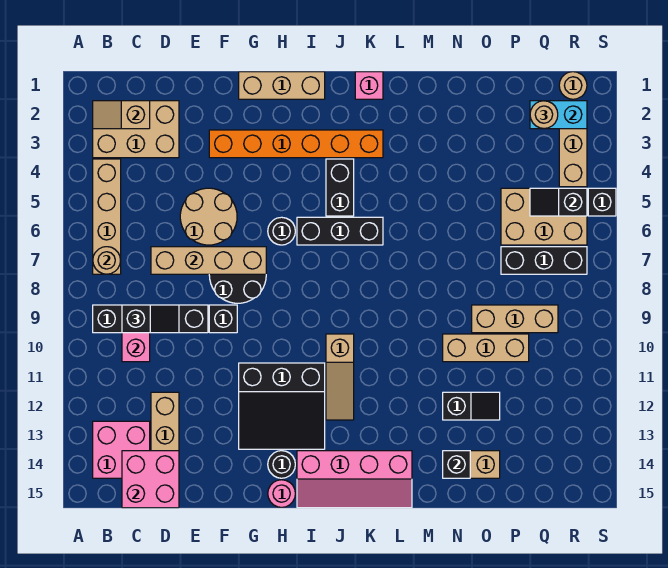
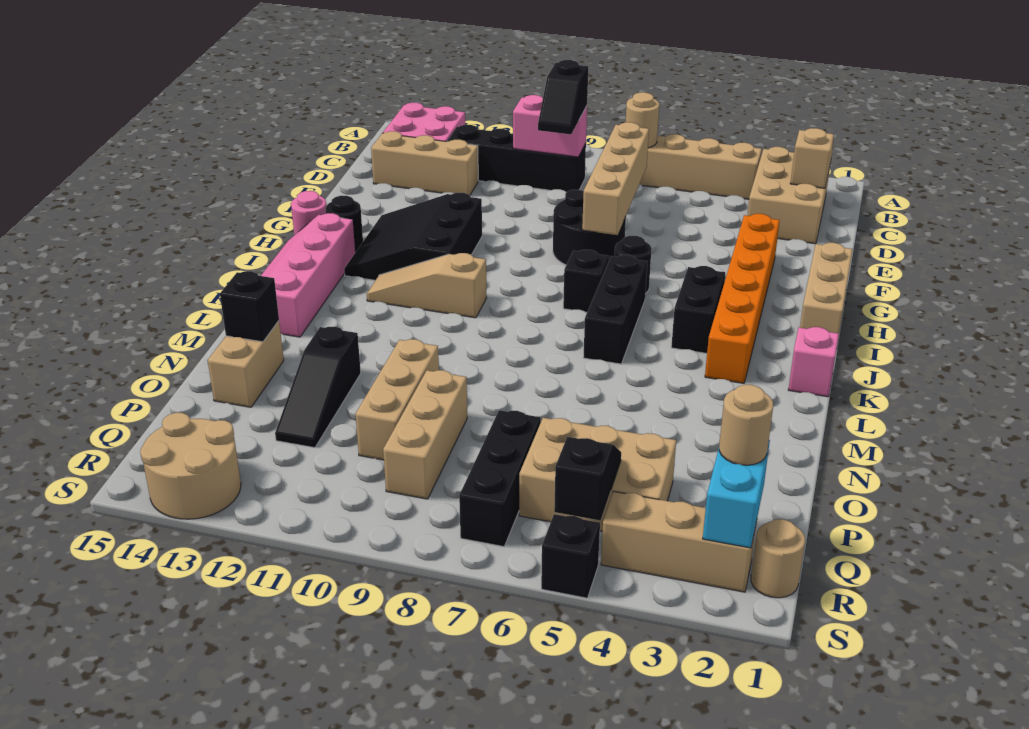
black 1x4 brick [93,305,208,333] -> black 1x4 brick turned to [447,125,586,192]
pink 2x2 brick [122,451,179,508] -> none
tan 2x2 round brick [180,188,237,245] -> tan 2x2 round brick moved to [140,413,241,519]
black 1x1 brick [209,305,237,333] -> black 1x1 brick moved to [563,250,609,312]
black 1x2 brick [326,159,354,216] -> black 1x2 brick turned to [671,266,725,353]
black 1x2 slope [443,392,500,420] -> black 1x3 slope [275,327,361,448]
tan 2x3 brick [501,188,587,245] -> tan 2x3 brick turned to [519,418,676,531]

